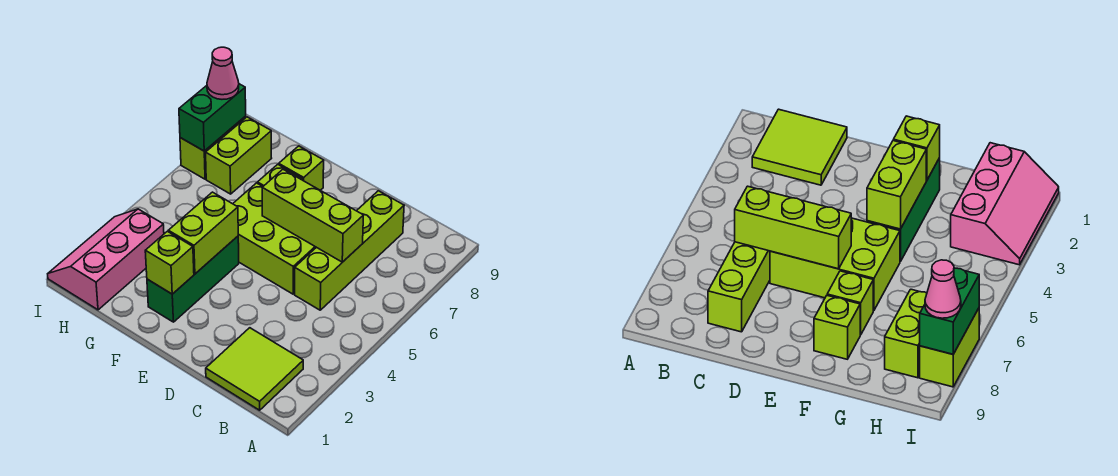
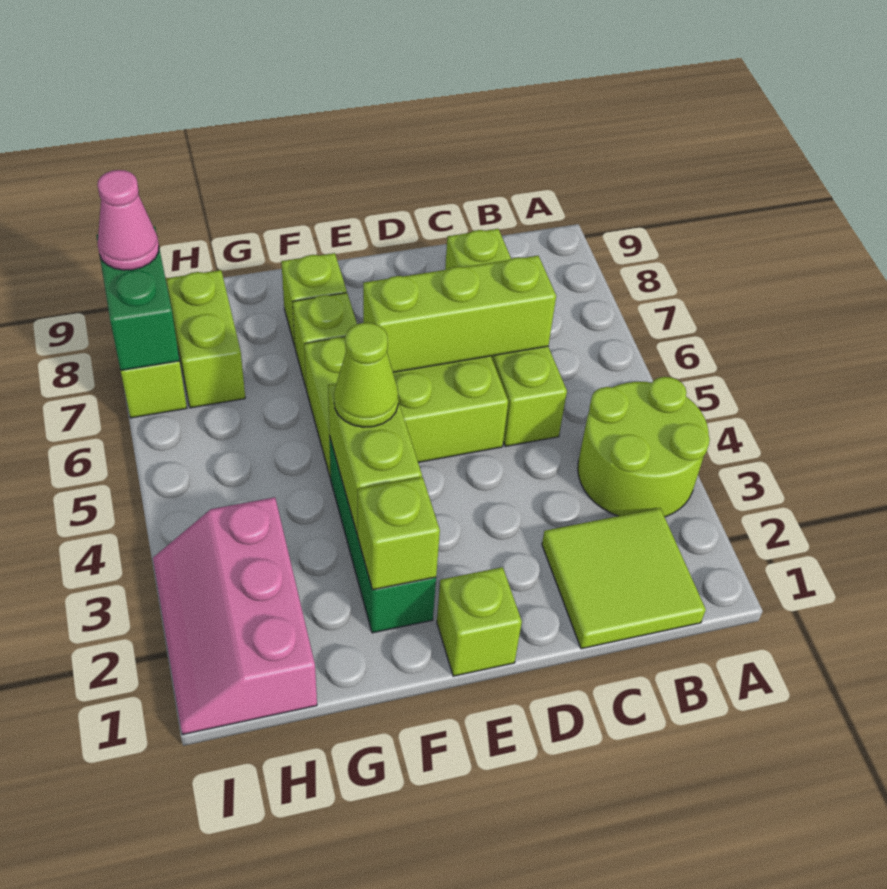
none -> lime 2x2 round brick [578,377,710,517]
none -> lime 1x1 brick [437,567,522,676]
none -> lime 1x1 cone [334,323,398,427]

